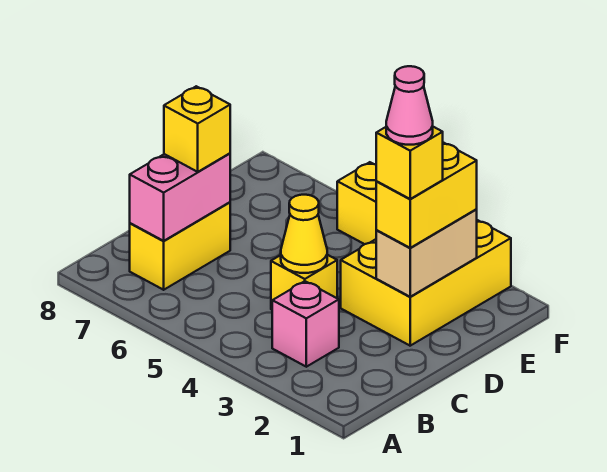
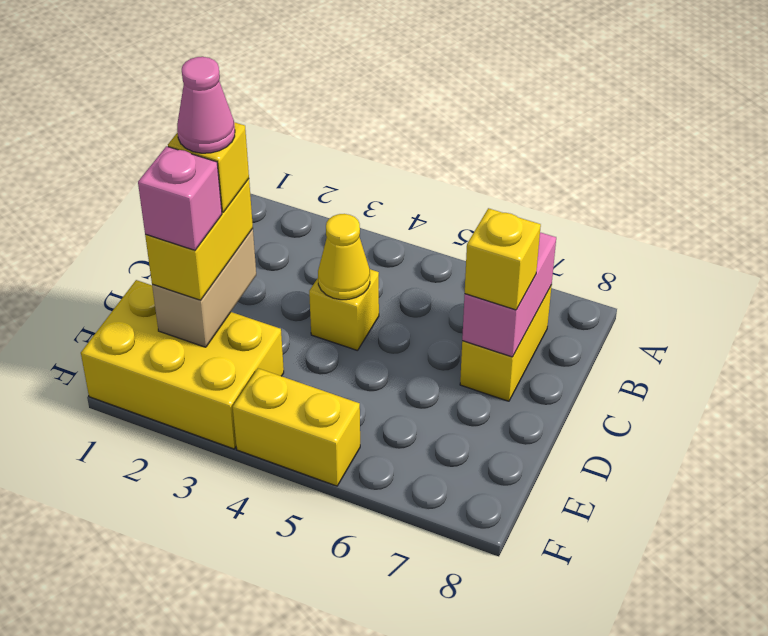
pink 1x1 brick [272,281,339,367] -> pink 1x1 brick moved to [138,146,222,250]
yellow 2x3 brick [341,220,511,346] -> yellow 2x3 brick turned to [81,280,284,449]

